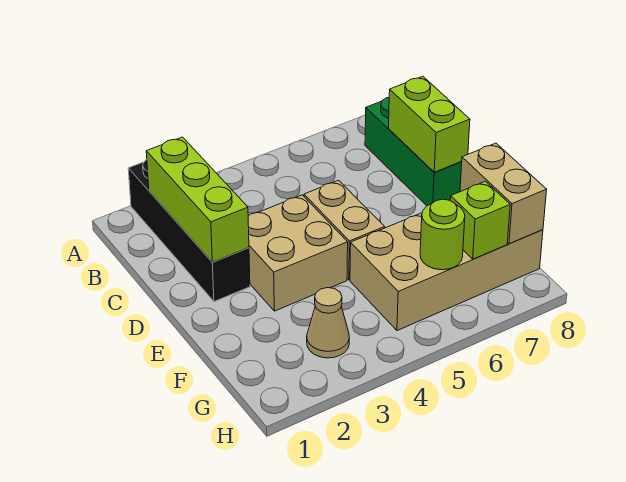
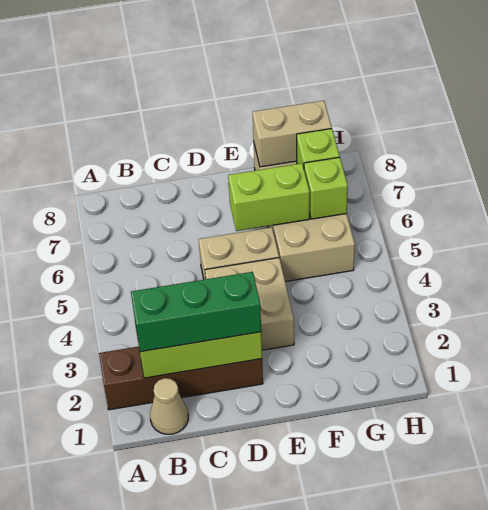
black 1x4 brick [128,160,250,302] -> brown 1x4 brick [99,346,263,410]
green 1x3 brick [365,97,462,206] -> green 1x3 brick moved to [131,272,261,352]
lime 1x2 brick [388,76,470,172] -> lime 1x2 brick moved to [228,163,310,231]
tan 1x1 cone [307,288,349,358] -> tan 1x1 cone moved to [150,378,188,434]
lime 1x1 round brick [420,199,465,270] -> lime 1x1 brick [304,157,348,219]

